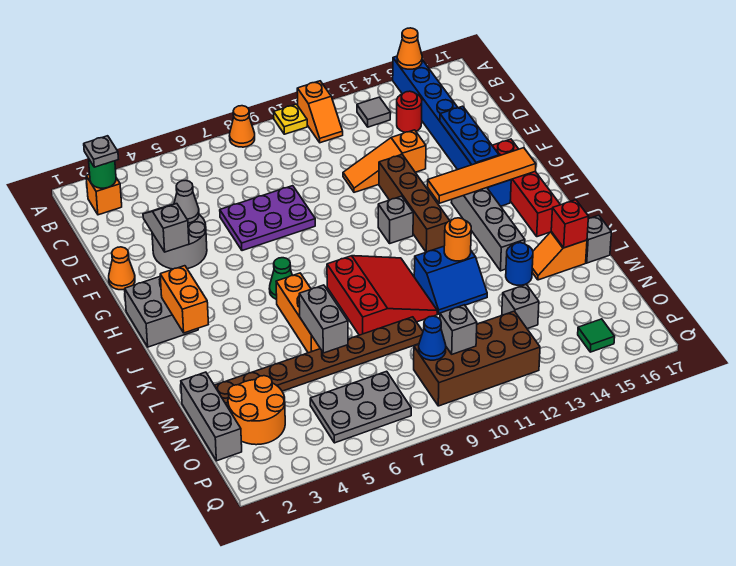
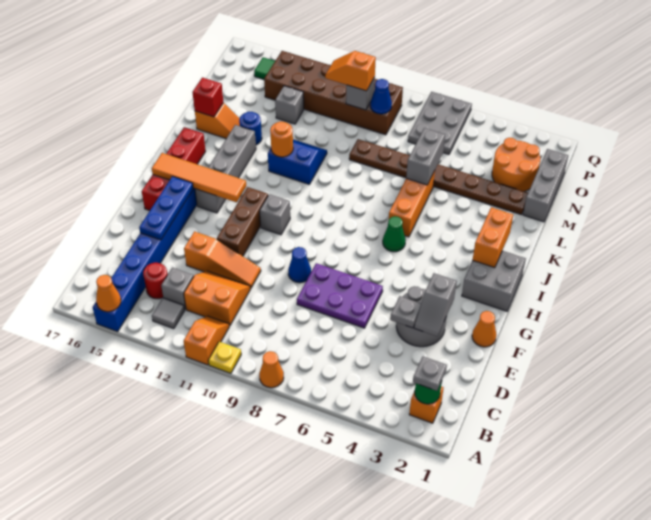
none -> orange 2x2 slope [184,271,251,326]
grey 1x1 cone [174,180,199,223] -> grey 1x1 plate [390,296,421,328]
none -> blue 1x1 cone [288,247,311,283]
brown 1x4 brick [379,155,450,252] -> brown 1x3 brick [217,187,268,256]
red 3x3 slope [327,256,437,335] -> none
grey 1x1 brick [586,215,611,263] -> grey 1x1 brick moved to [161,268,194,309]
grey 2x3 plate [310,371,411,443] -> grey 2x3 plate turned to [408,92,472,154]
brown 2x4 brick [414,311,540,406] -> brown 2x6 brick [264,51,403,135]
none -> orange 1x2 slope [325,51,376,91]

